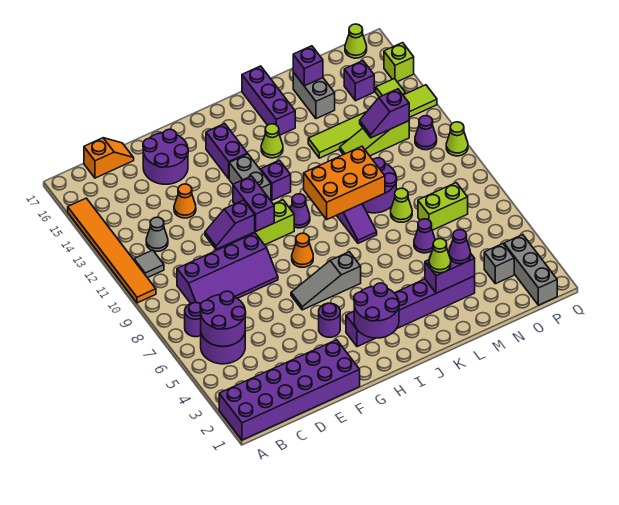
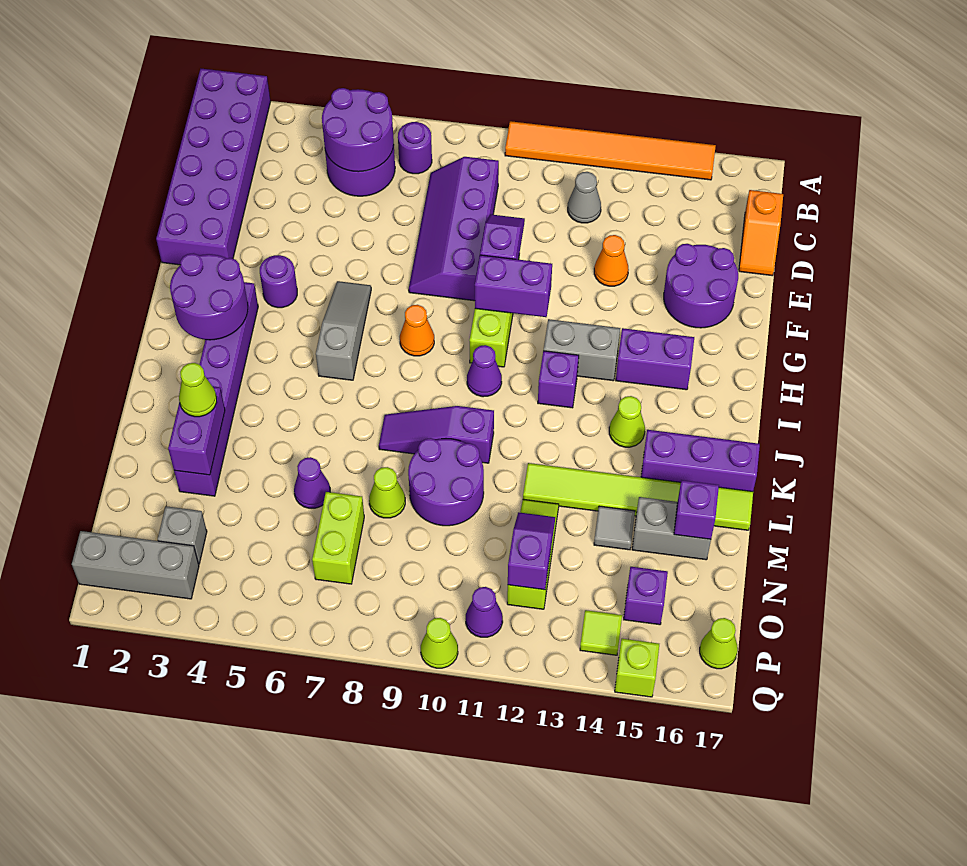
grey 1x1 tile [134,250,164,278] -> grey 1x1 tile moved to [594,506,635,550]
orange 2x3 brick [304,146,385,219] -> none
lime 1x6 tile [308,85,437,158] -> lime 1x6 tile turned to [523,463,753,530]
purple 1x1 cone [449,230,471,264] -> none

